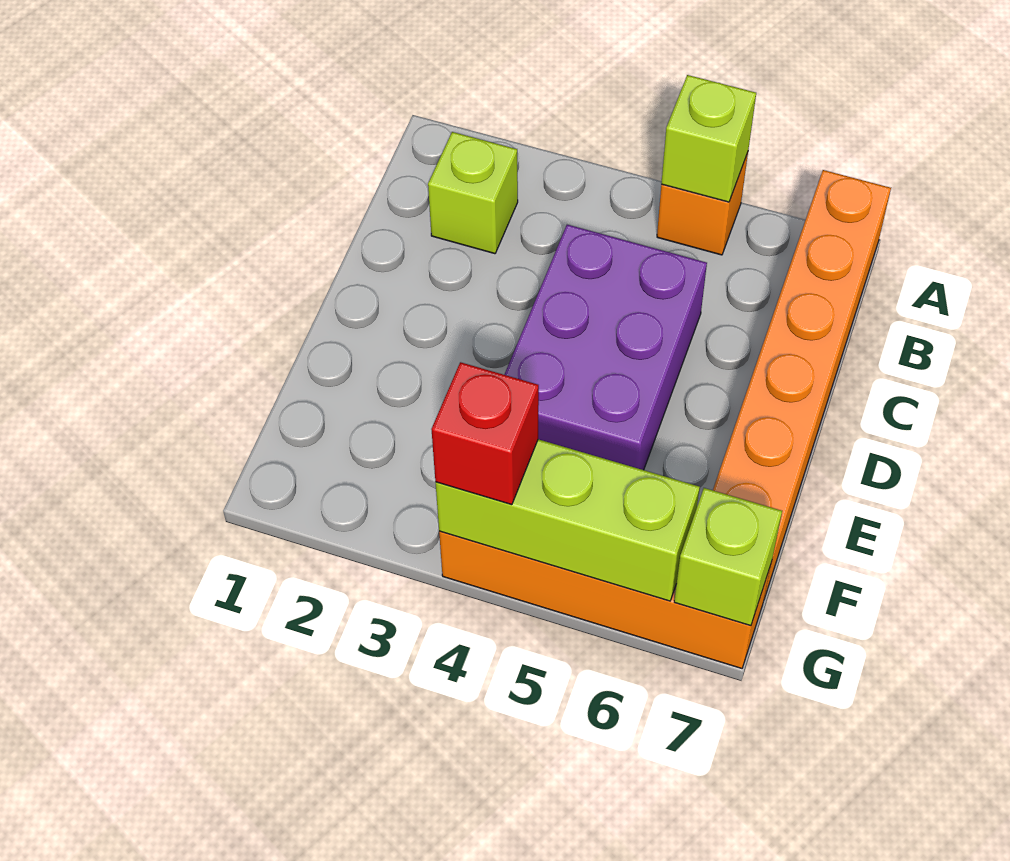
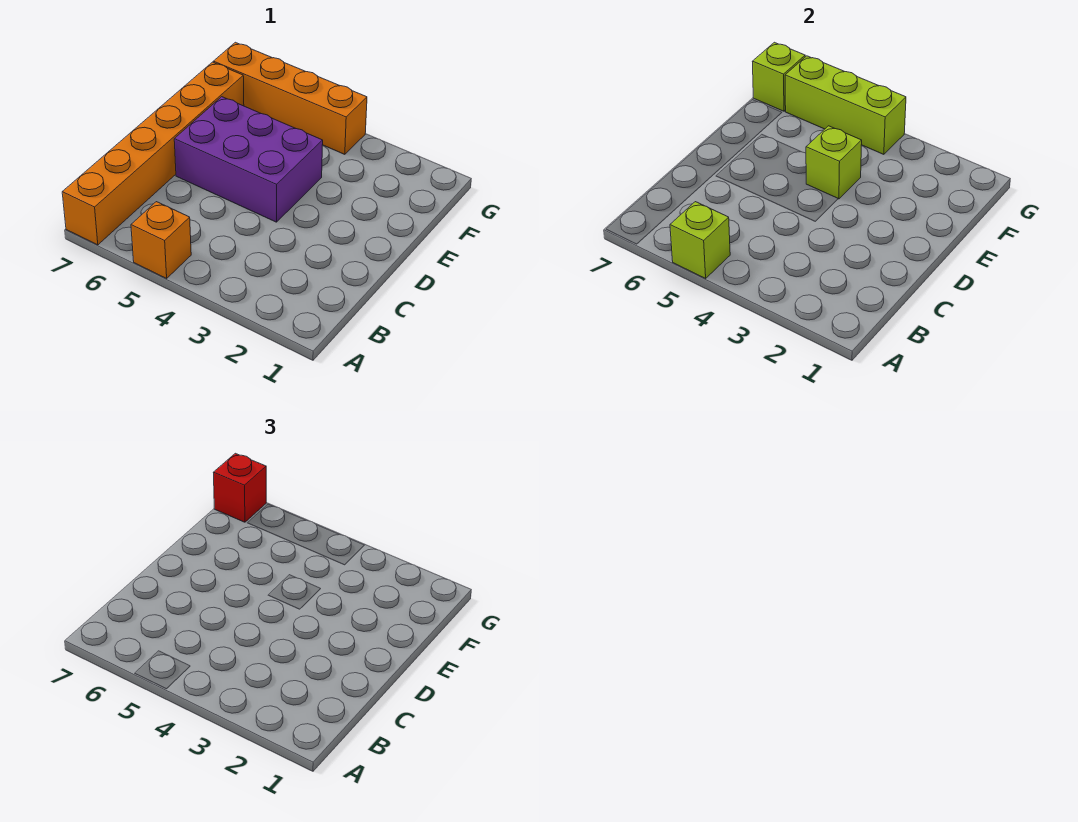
lime 1x1 brick [428,132,518,254] -> lime 1x1 brick moved to [806,126,862,199]
purple 2x3 brick [504,225,707,470] -> purple 2x3 brick turned to [174,97,323,222]
red 1x1 brick [431,362,539,505] -> red 1x1 brick moved to [213,453,266,522]

